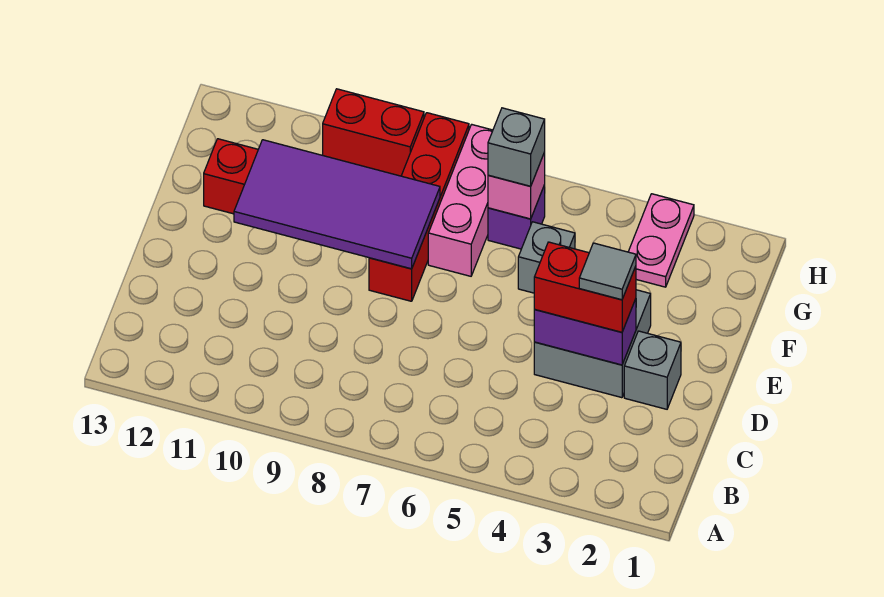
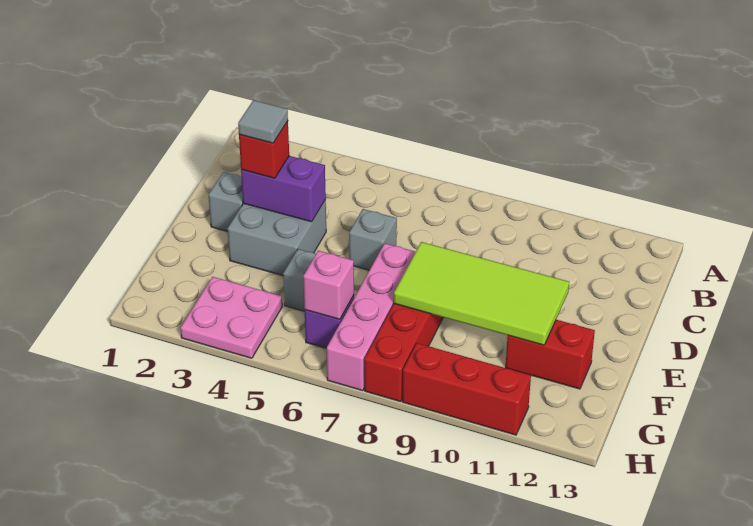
red 1x2 brick [534,242,636,332] -> red 1x1 brick [239,121,289,178]
purple 2x4 tile [234,140,440,269] -> lime 2x4 tile [394,242,569,345]
pink 1x3 brick [428,124,493,276] -> pink 1x4 brick [327,243,415,391]
pink 1x2 plate [628,194,694,287] -> pink 2x2 plate [181,277,282,358]
grey 1x1 brick [488,108,545,186] -> grey 1x1 brick moved to [349,209,397,270]
red 1x2 brick [323,89,424,176] -> red 1x3 brick [402,343,531,435]

